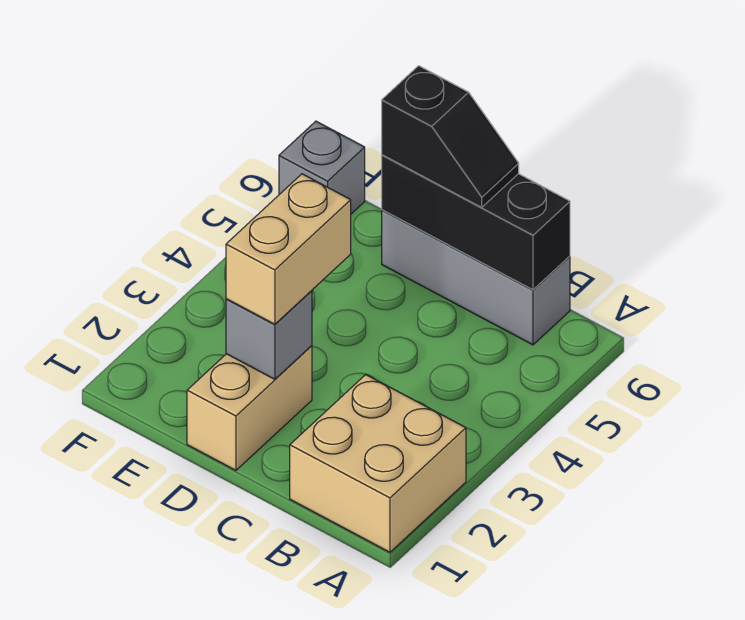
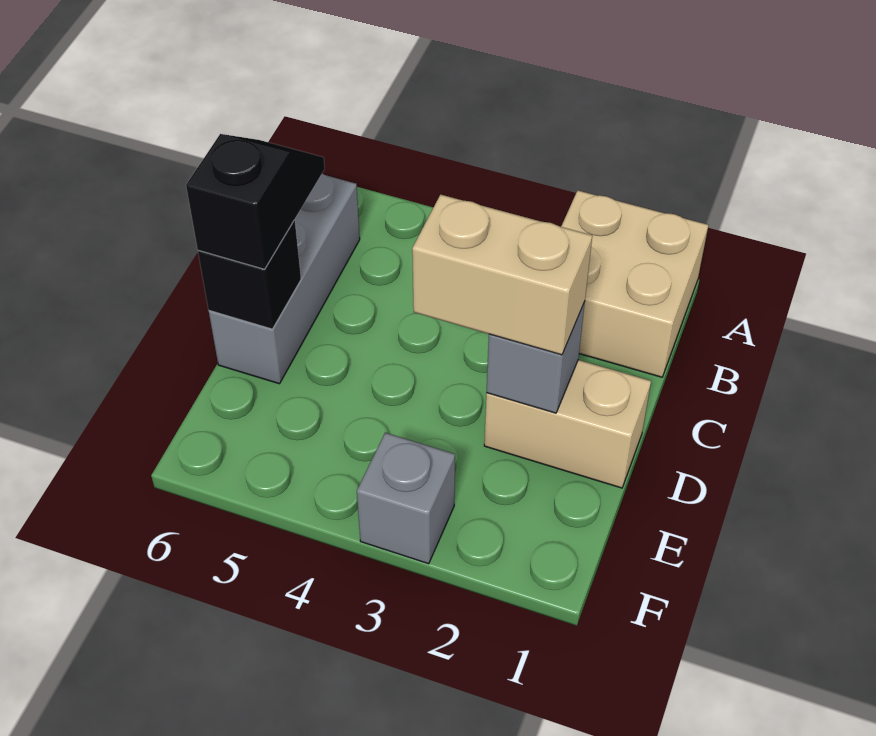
black 1x3 brick [382,155,570,290] -> black 1x1 brick [198,220,301,329]
grey 1x1 brick [279,121,365,214] -> grey 1x1 brick moved to [357,433,455,564]

